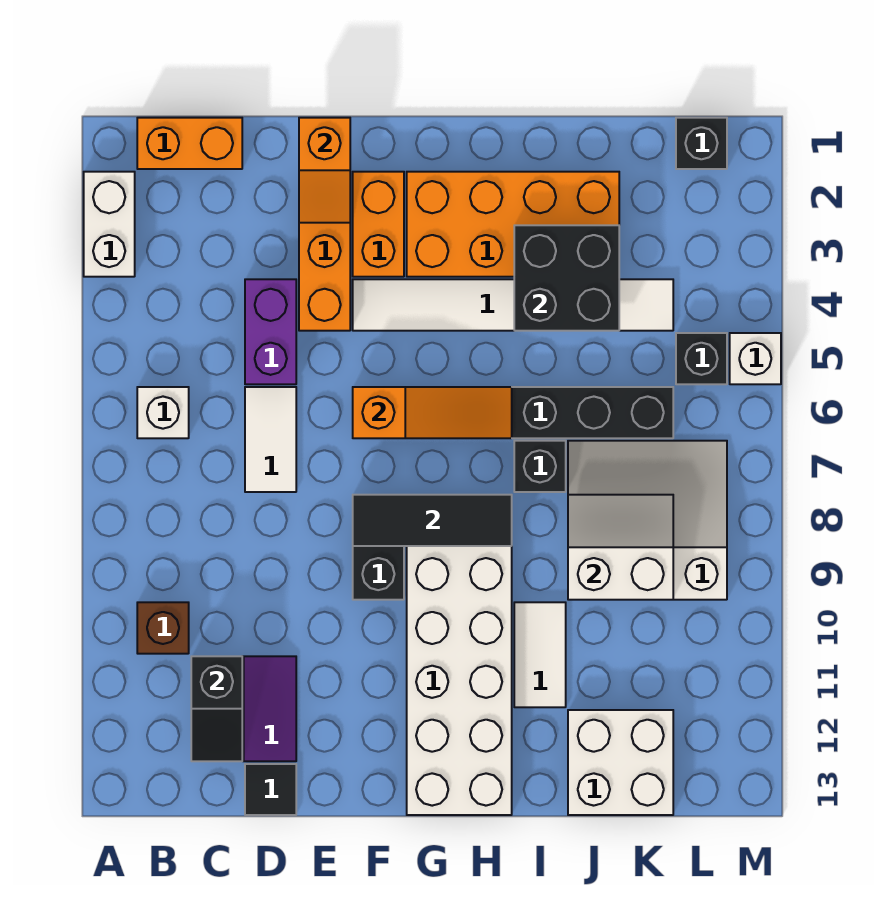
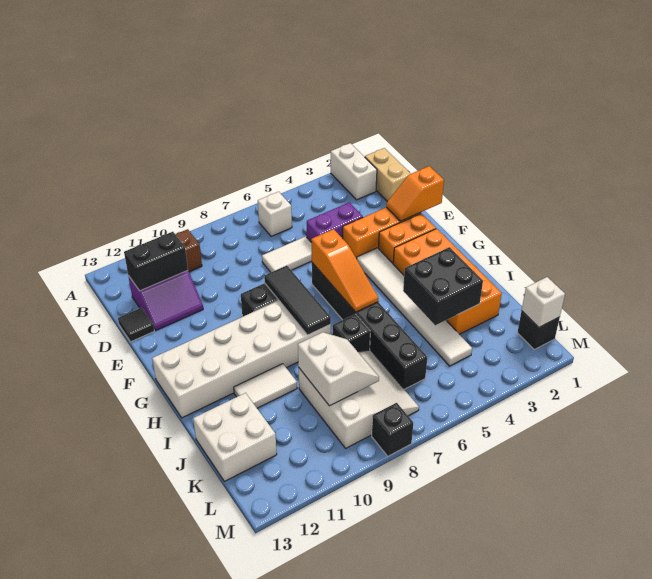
white 1x2 brick [84,172,135,277] -> white 1x2 brick turned to [331,143,377,200]
orange 1x2 brick [137,118,242,169] -> tan 1x2 brick [365,148,411,202]
black 1x2 slope [191,656,242,761] -> black 1x2 brick [124,232,188,291]
black 1x1 brick [676,333,727,384] -> black 1x1 brick moved to [372,403,413,456]
white 1x1 brick [730,333,781,384] -> white 1x1 brick moved to [522,277,565,327]

